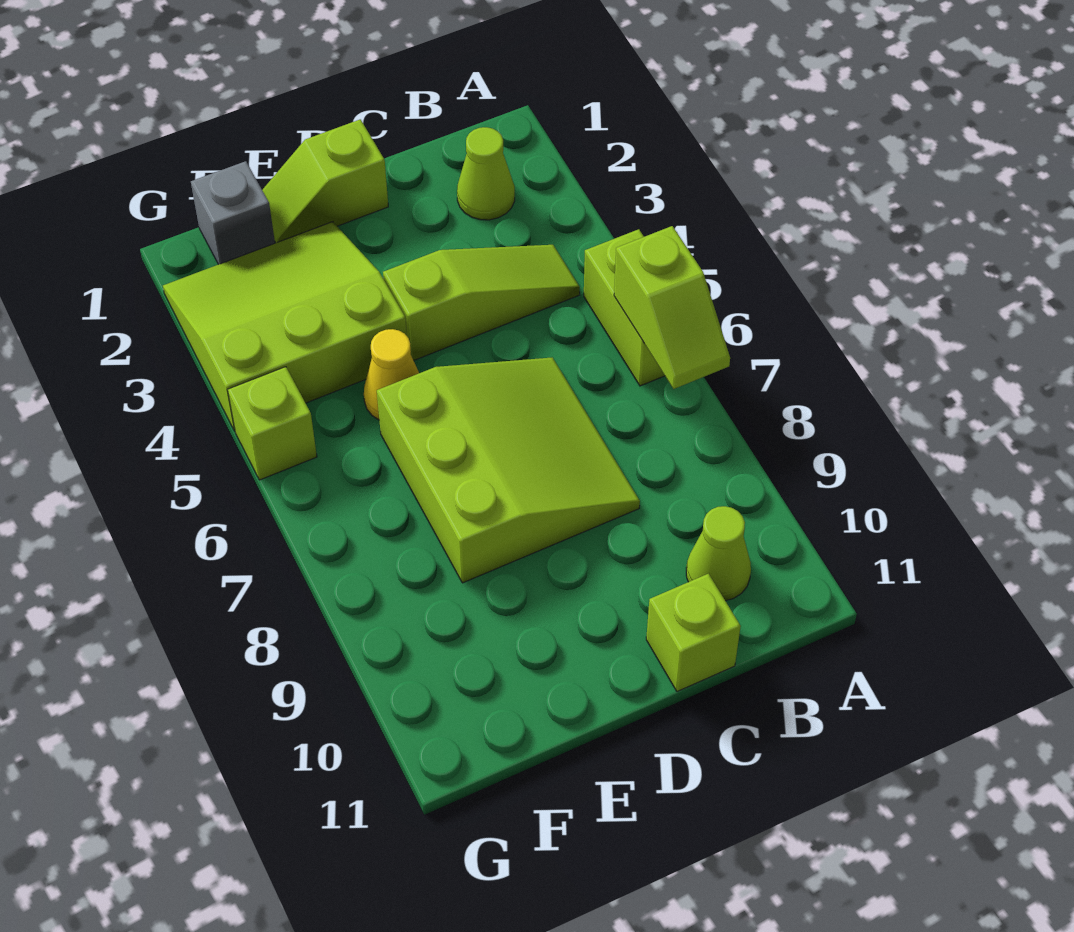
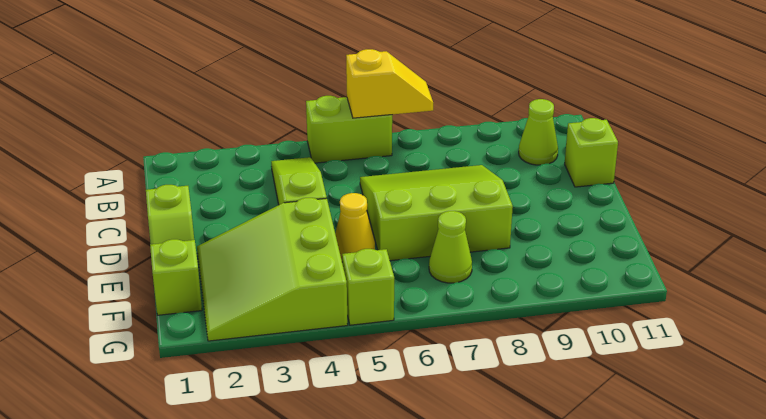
lime 1x2 slope [614,226,730,389] -> yellow 1x2 slope [346,49,433,118]
lime 1x1 cone [457,127,515,220] -> lime 1x1 cone moved to [429,211,472,283]
grey 1x1 brick [191,161,275,264] -> lime 1x1 brick [150,239,202,315]

